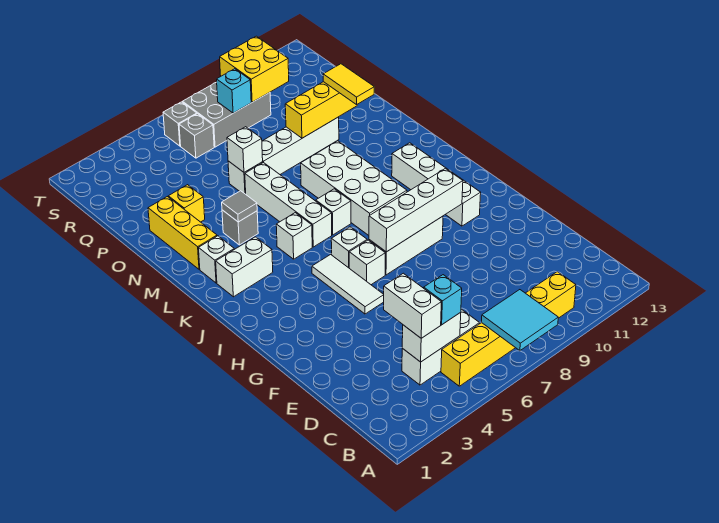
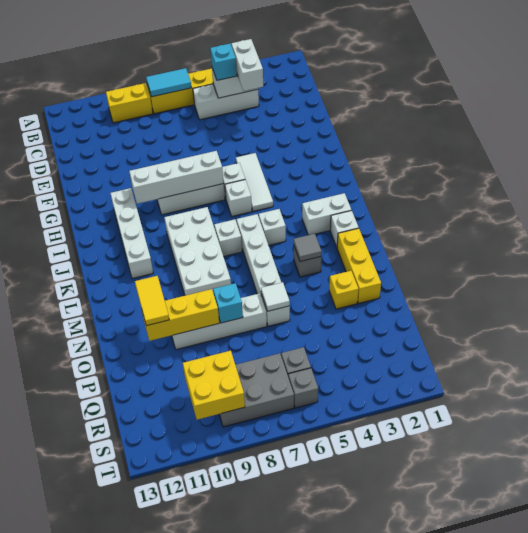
cyan 2x2 tile [482,290,558,351] -> cyan 1x2 tile [146,68,191,97]
white 1x1 brick [227,127,263,172] -> white 1x1 tile [261,282,290,311]
cyan 1x1 brick [217,69,251,113] -> cyan 1x1 brick moved to [213,283,243,323]

